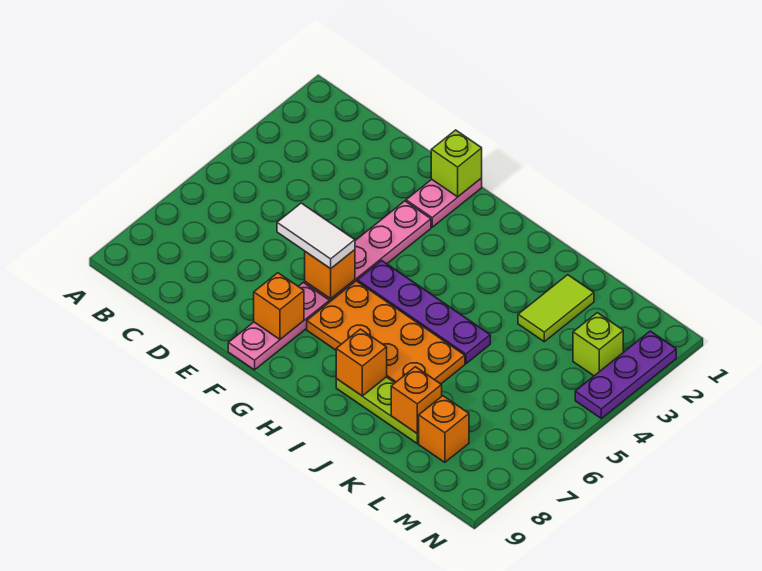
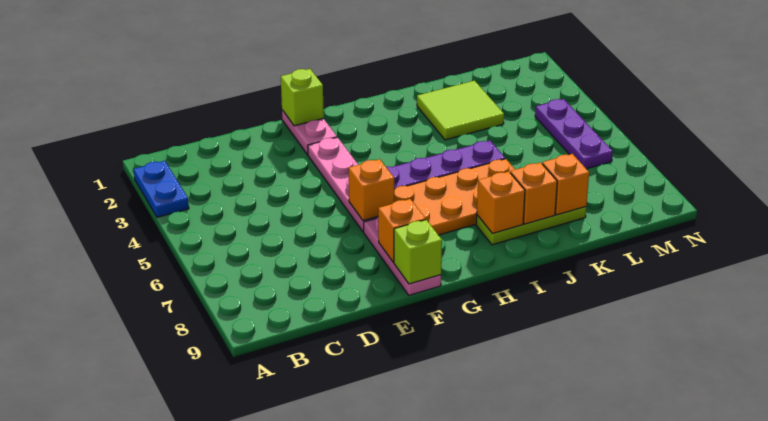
none -> blue 1x2 plate [134,161,189,217]
white 1x2 tile [277,203,355,269] -> none
lime 1x2 tile [518,275,594,342] -> lime 2x2 tile [417,81,504,140]
orange 1x1 brick [419,396,469,462] -> orange 1x1 brick moved to [510,163,557,224]
lime 1x1 brick [573,313,623,376] -> lime 1x1 brick moved to [394,220,442,284]
purple 1x3 plate [575,331,676,418] -> purple 1x3 plate moved to [535,99,613,169]

